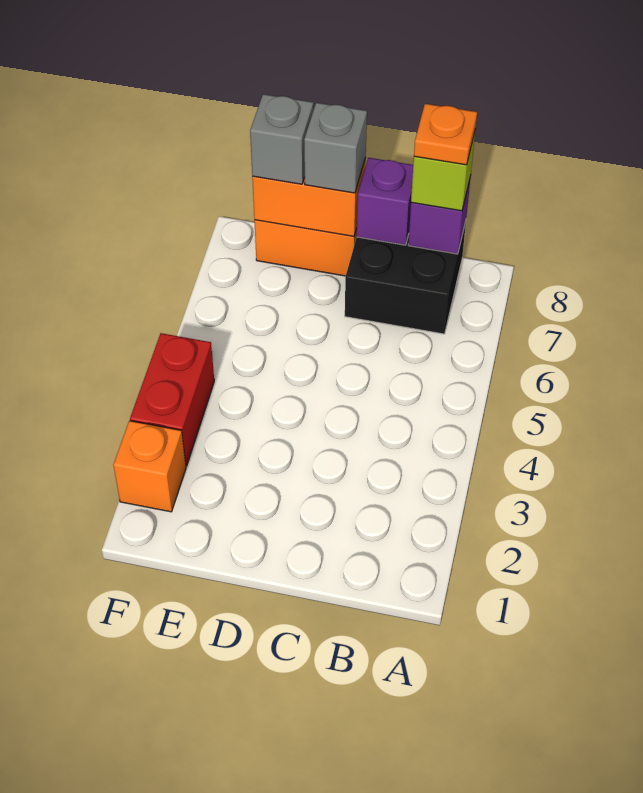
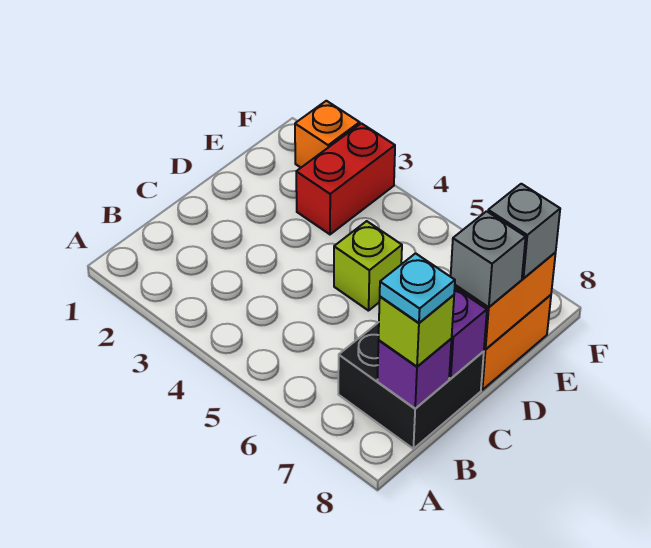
orange 1x1 plate [414,104,477,165] -> cyan 1x1 plate [380,253,455,323]
none -> lime 1x1 brick [334,221,402,311]
red 1x2 brick [130,333,214,466] -> red 1x2 brick turned to [296,123,395,234]

